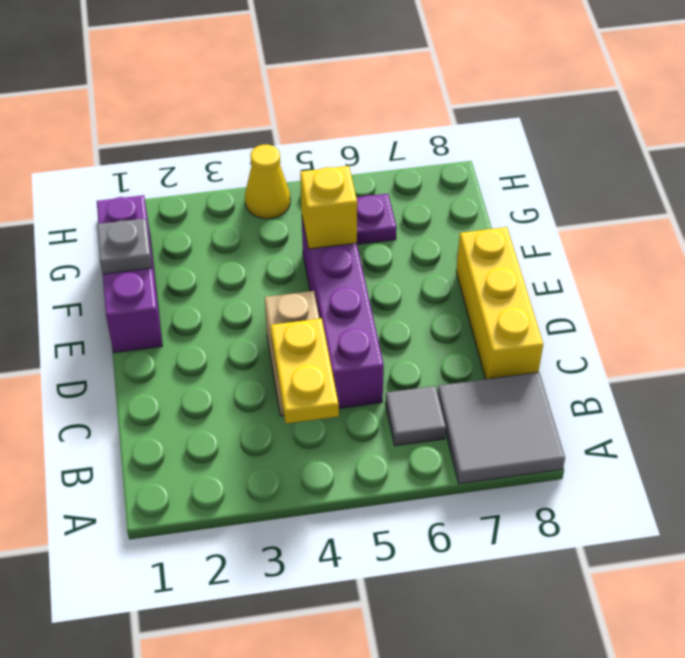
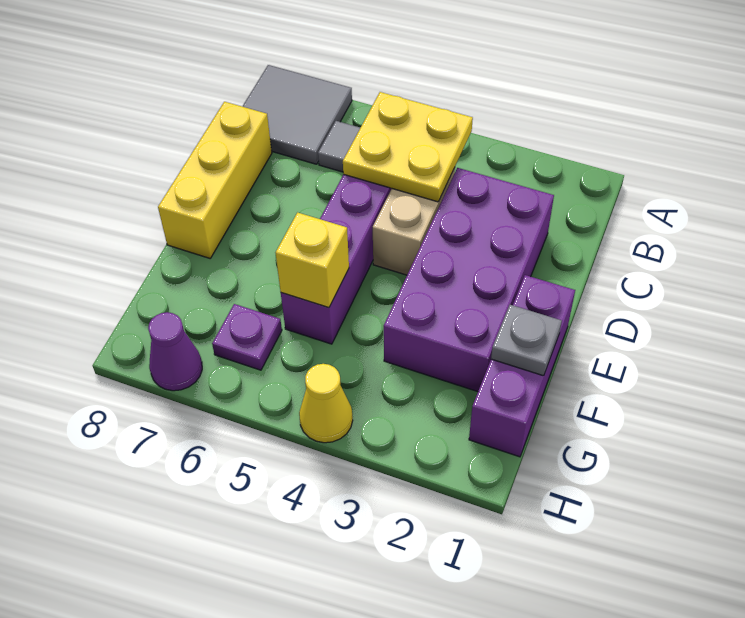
yellow 1x2 plate [271,318,339,423] -> yellow 2x2 plate [343,92,473,202]
none -> purple 2x4 brick [384,168,554,392]
none -> purple 1x1 cone [148,312,202,391]

